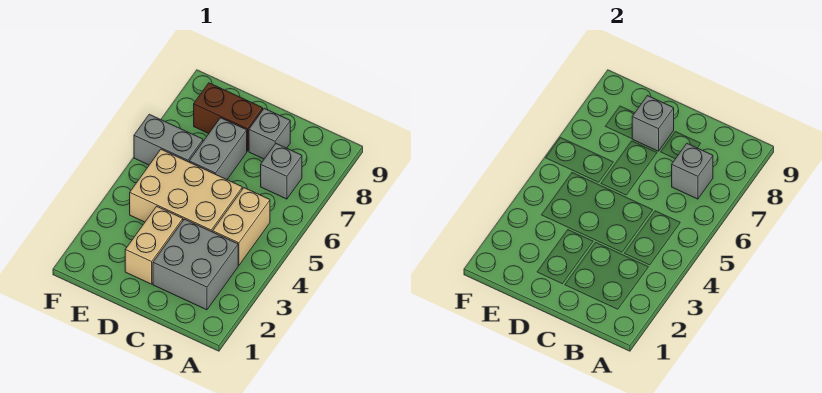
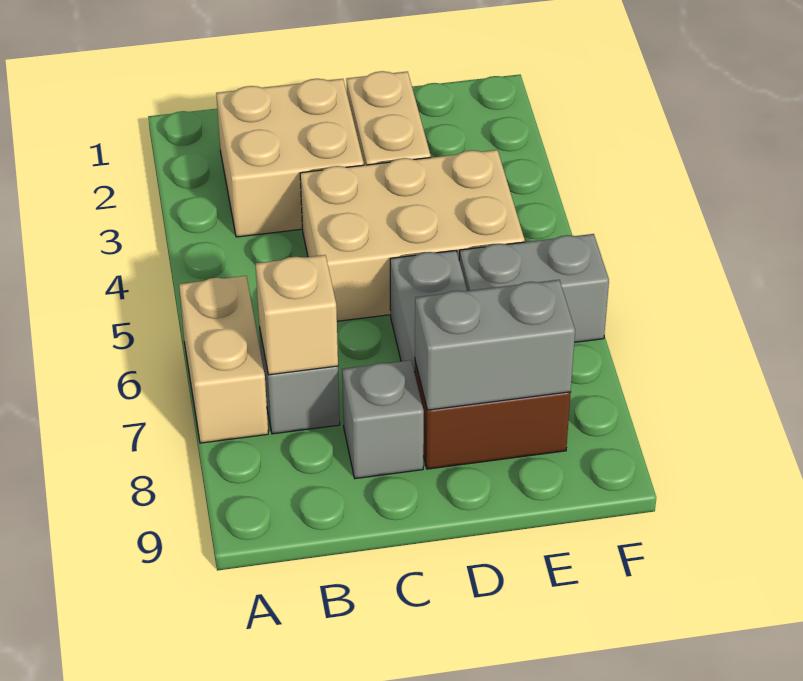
grey 2x2 brick [153,219,238,310] -> tan 2x2 brick [216,79,364,237]
tan 1x2 brick [213,188,270,265] -> tan 1x2 brick moved to [179,276,268,443]
grey 1x1 brick [672,144,713,199] -> tan 1x1 brick [256,255,338,375]
grey 1x1 brick [632,96,674,151] -> grey 1x2 brick [415,280,575,410]

